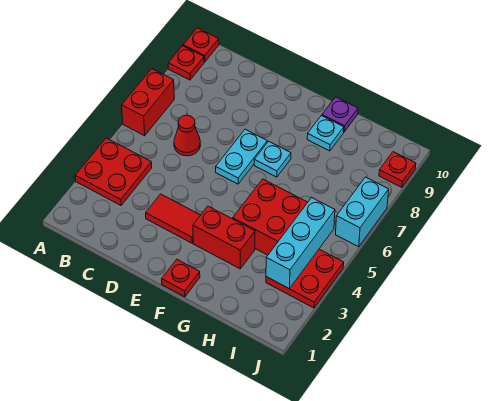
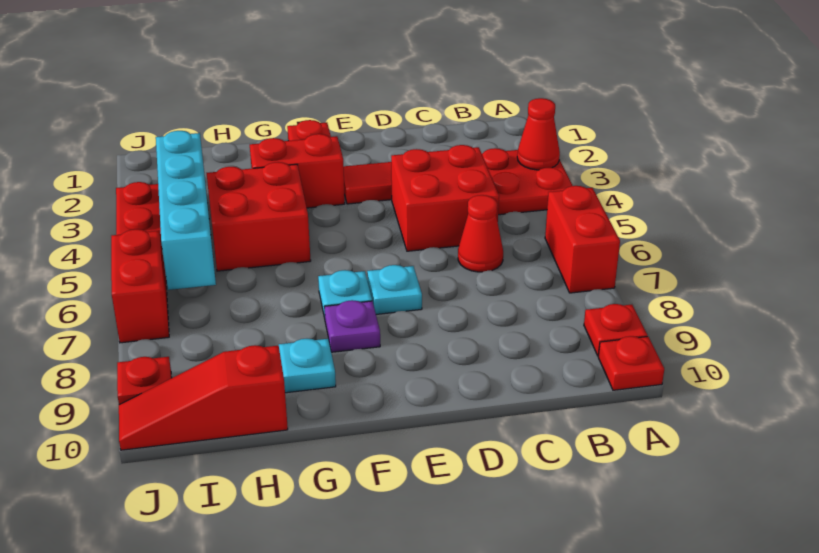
none -> red 1x1 cone [517,98,560,170]
none -> red 2x2 brick [391,145,499,251]
cyan 1x2 plate [216,129,267,184] -> cyan 1x1 plate [367,265,422,314]
purple 1x1 plate [322,97,358,132] -> purple 1x1 plate moved to [324,300,380,352]
none -> red 1x3 slope [119,345,288,450]
cyan 1x3 brick [266,198,335,289] -> cyan 1x4 brick [156,131,216,290]
cyan 1x2 brick [336,177,389,247] -> red 1x2 brick [111,229,169,343]

